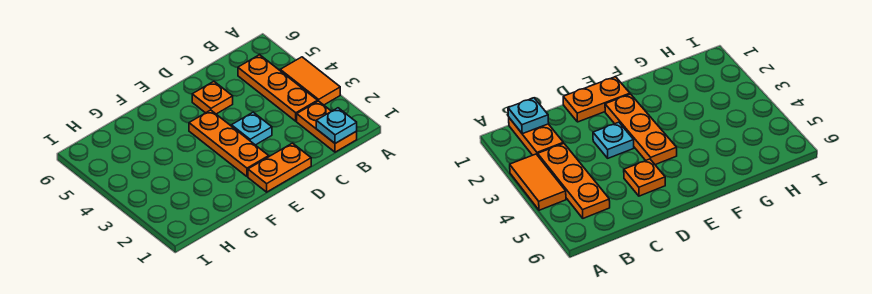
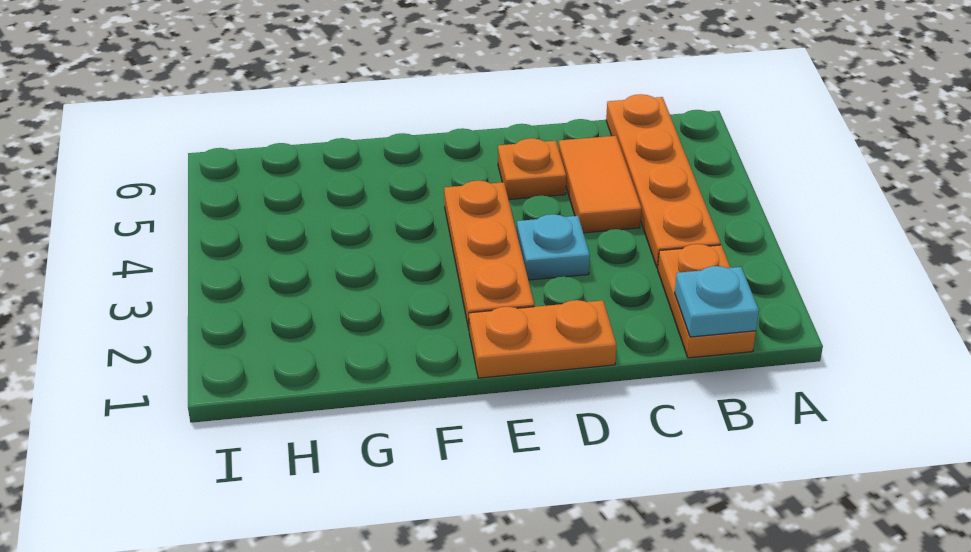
orange 1x2 tile [280,57,340,105] -> orange 1x2 tile moved to [559,136,641,233]
orange 1x3 plate [238,55,318,121] -> orange 1x4 plate [606,94,721,268]

